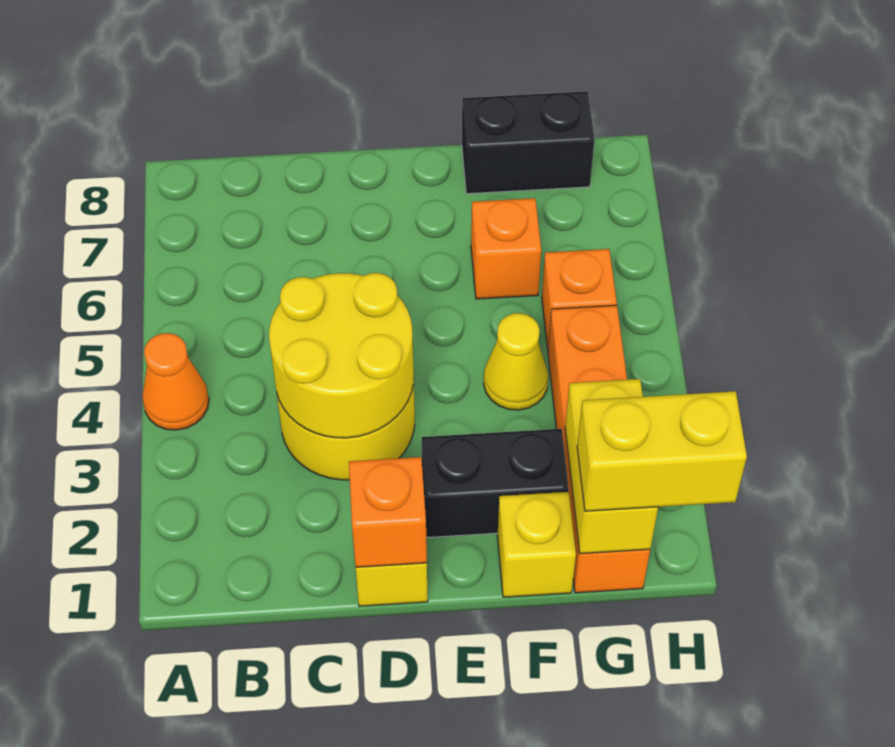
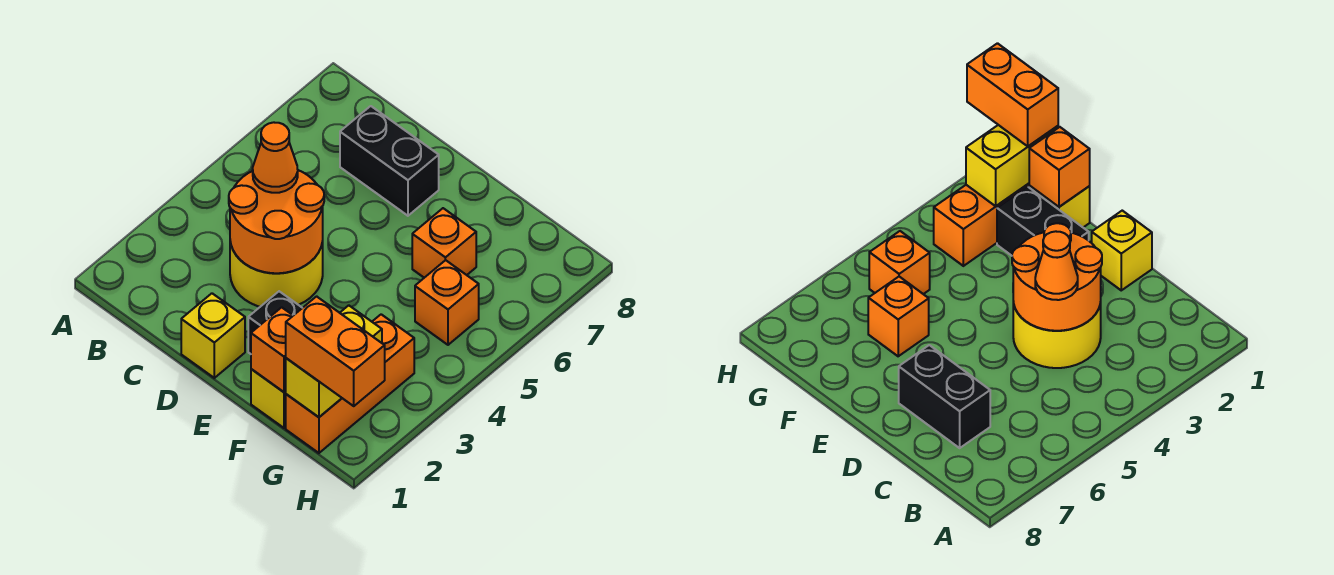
orange 1x1 cone [142,333,209,430] -> orange 1x1 cone moved to [253,122,298,193]
yellow 2x2 round brick [269,273,414,438] -> orange 2x2 round brick [229,170,324,273]
orange 1x1 brick [349,457,427,567] -> orange 1x1 brick moved to [251,307,293,392]
yellow 1x1 cone [484,313,548,410] -> none
black 1x2 brick [462,91,595,194] -> black 1x2 brick moved to [340,106,439,216]
orange 1x4 brick [548,305,650,593] -> orange 1x3 brick [286,314,414,453]
yellow 1x2 brick [577,391,747,511] -> orange 1x2 brick [286,296,385,406]

